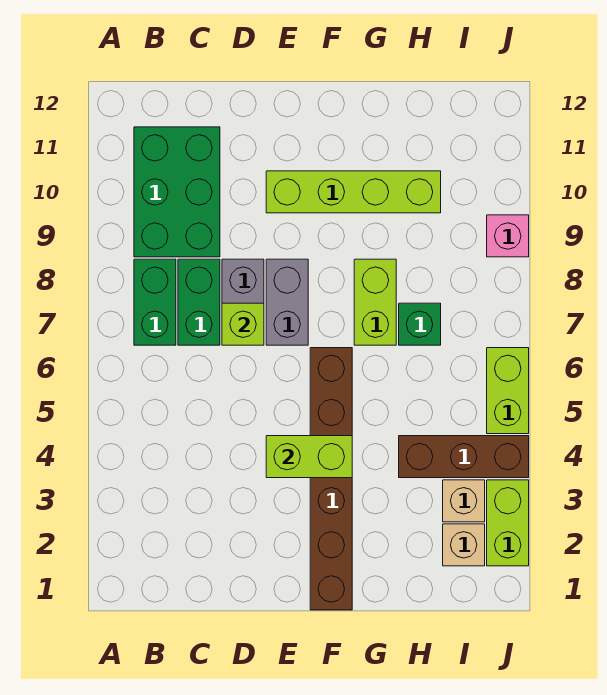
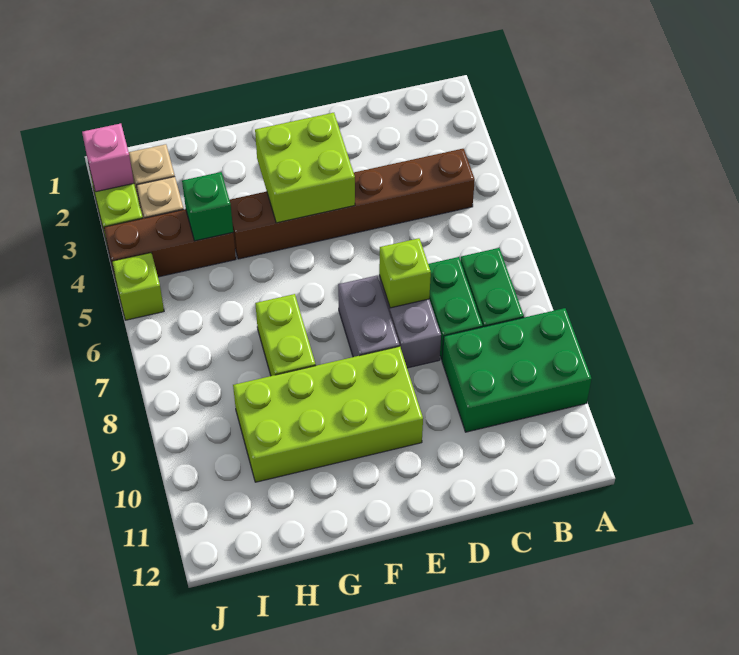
green 2x3 brick [134,127,220,257] -> green 2x3 brick turned to [442,308,592,432]
lime 1x2 brick [266,436,352,478] -> lime 2x2 brick [255,113,355,223]
lime 1x4 brick [266,171,441,213] -> lime 2x4 brick [233,346,423,482]
brown 1x6 brick [310,348,352,610] -> brown 1x6 brick turned to [230,149,475,259]
green 1x1 brick [399,303,441,345] -> green 1x1 brick moved to [182,172,233,241]
lime 1x2 brick [487,348,529,434] -> lime 1x1 brick [112,253,164,320]
pink 1x1 brick [487,215,529,257] -> pink 1x1 brick moved to [82,123,134,192]

